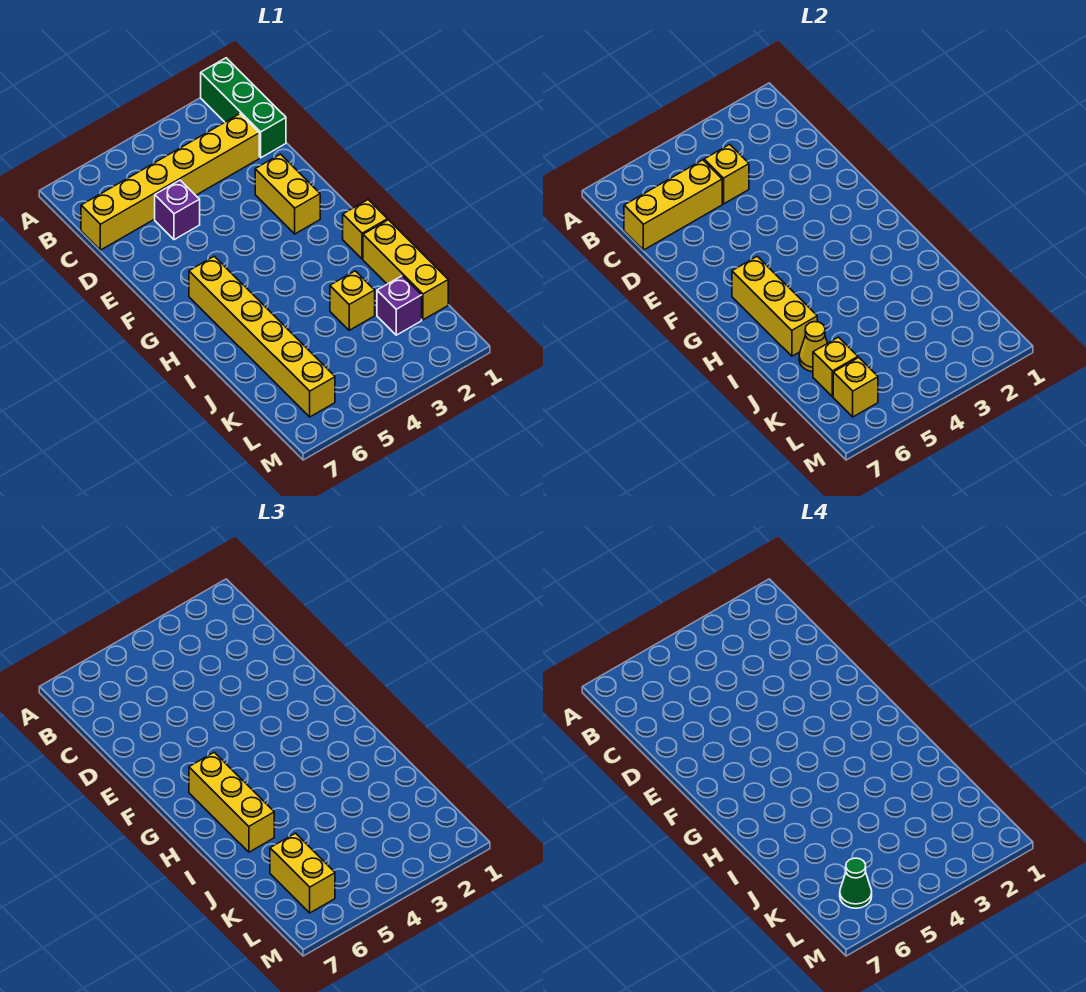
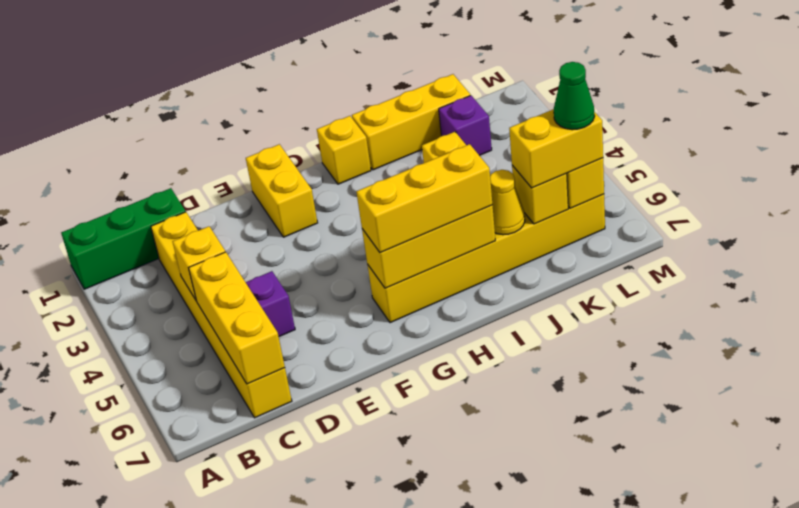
yellow 1x2 brick [255,154,320,234] -> yellow 1x2 brick turned to [246,144,318,237]

